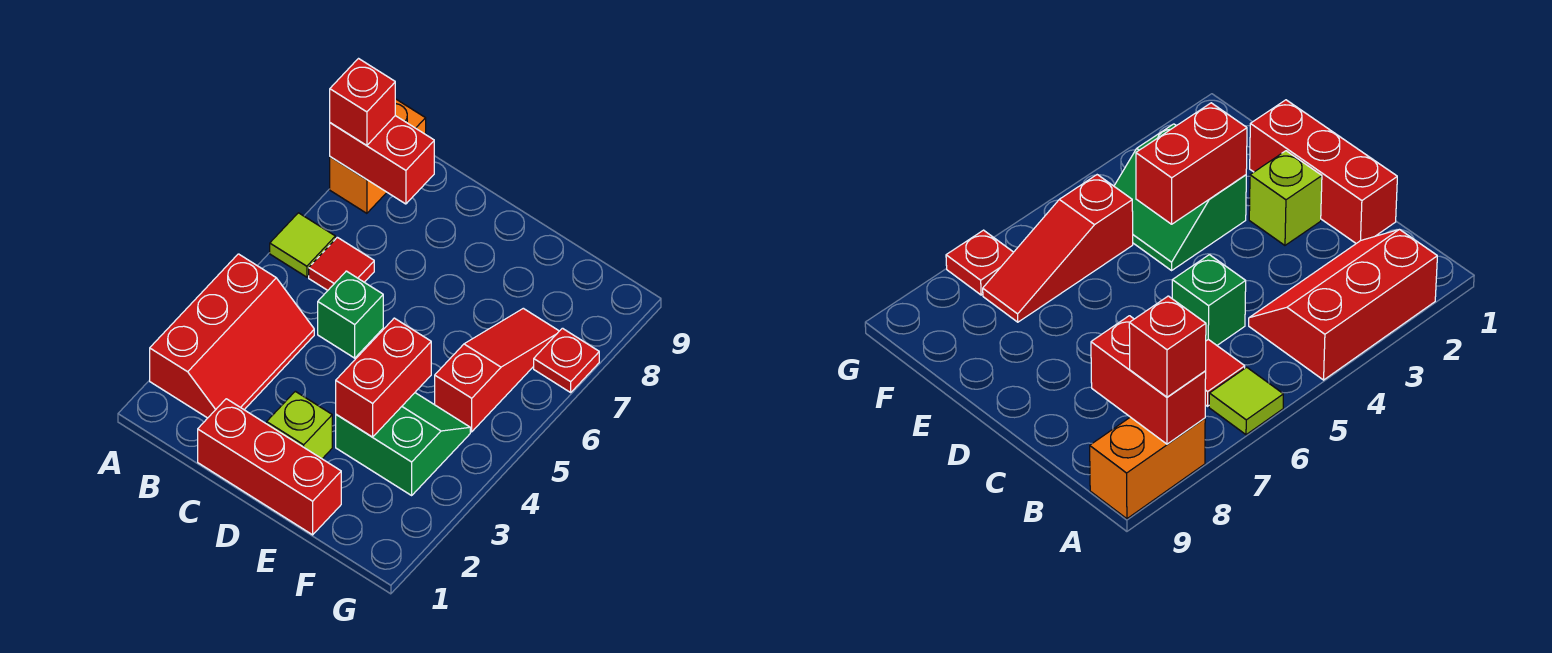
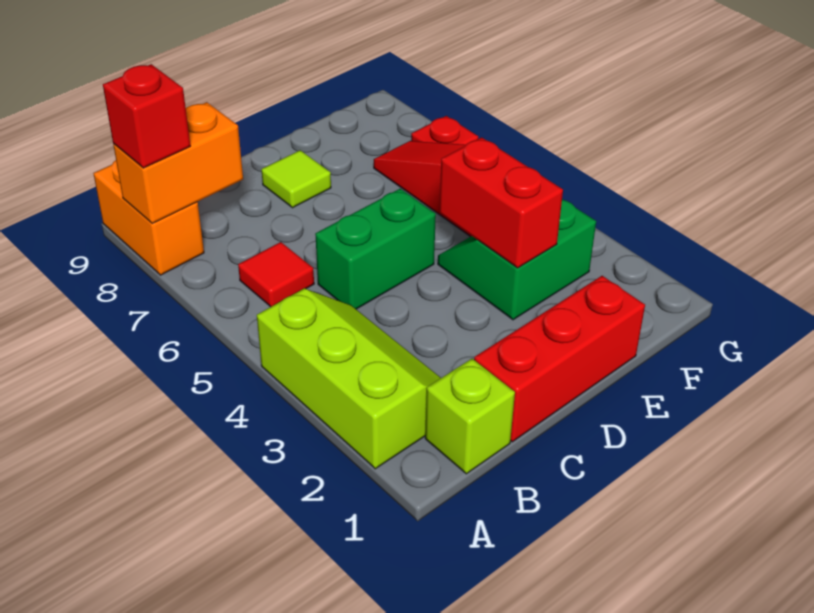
red 2x3 slope [150,254,314,418] -> lime 2x3 slope [257,289,441,469]
lime 1x1 tile [270,213,335,277] -> lime 1x1 tile moved to [261,150,331,208]
red 1x2 brick [330,116,434,204] -> orange 1x2 brick [113,102,243,223]
green 1x1 brick [318,271,383,358] -> green 1x2 brick [315,189,436,309]
lime 1x1 brick [267,391,332,459] -> lime 1x1 brick moved to [425,359,515,474]

